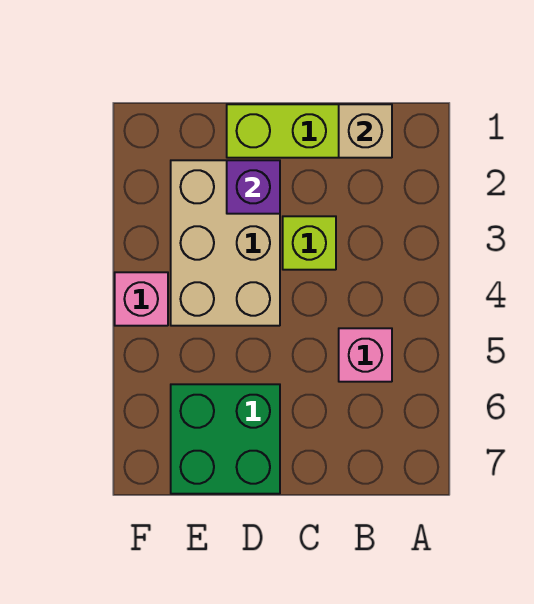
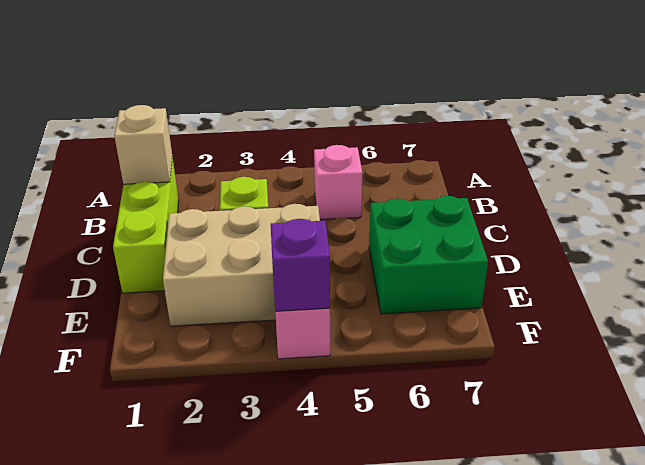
purple 1x1 brick [227,160,280,214] -> purple 1x1 brick moved to [271,219,330,311]

